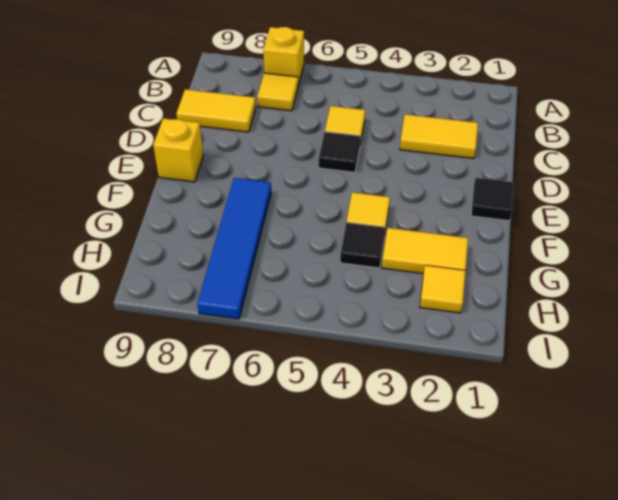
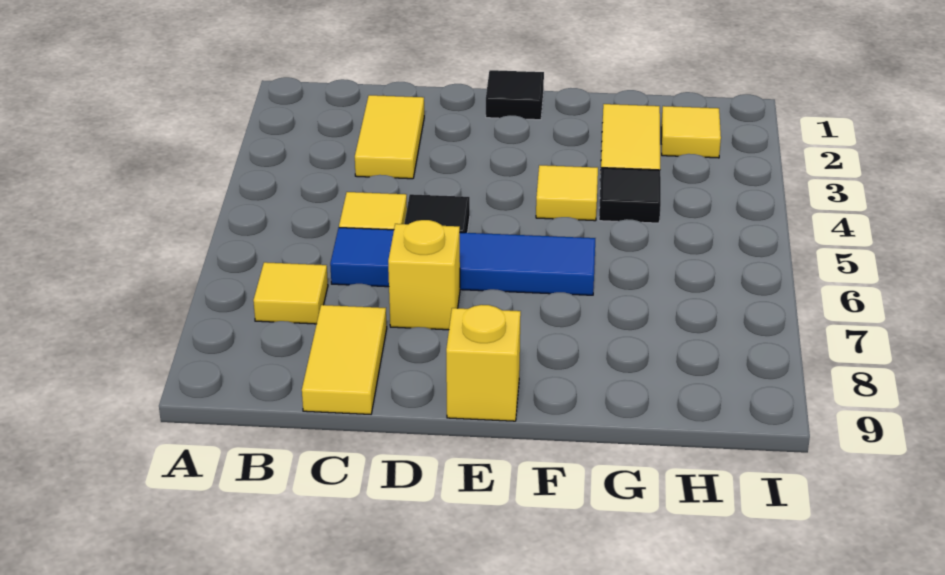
yellow 1x1 brick [263,27,304,86] -> yellow 1x1 brick moved to [388,220,460,330]
blue 1x4 tile [197,178,271,319] -> blue 1x4 tile moved to [330,228,595,295]

